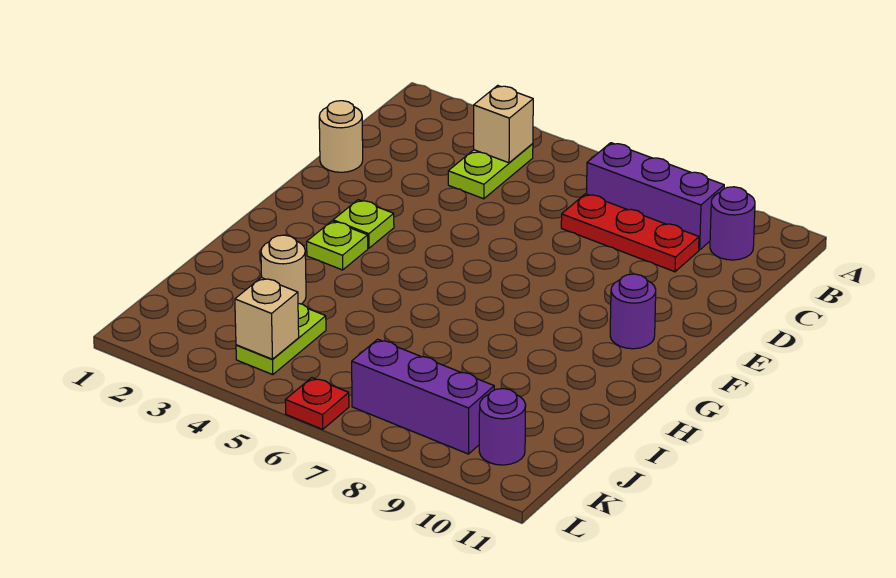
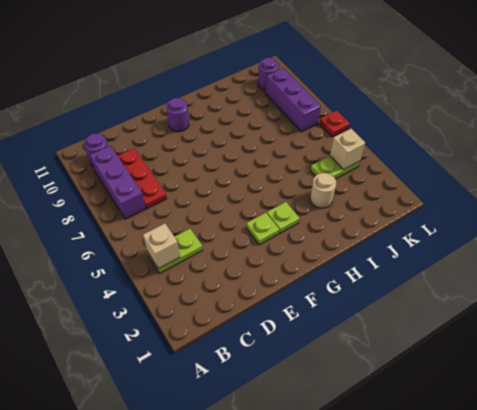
tan 1x1 round brick [319,101,363,172] -> none

